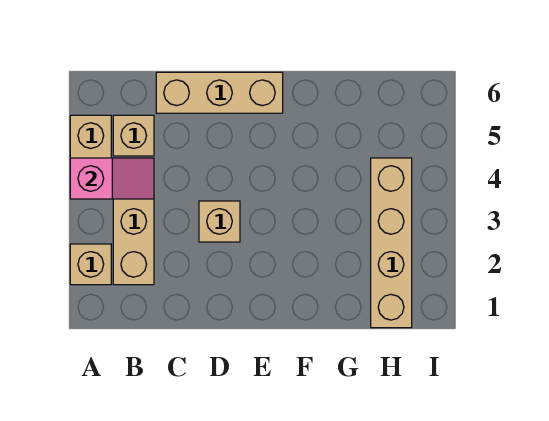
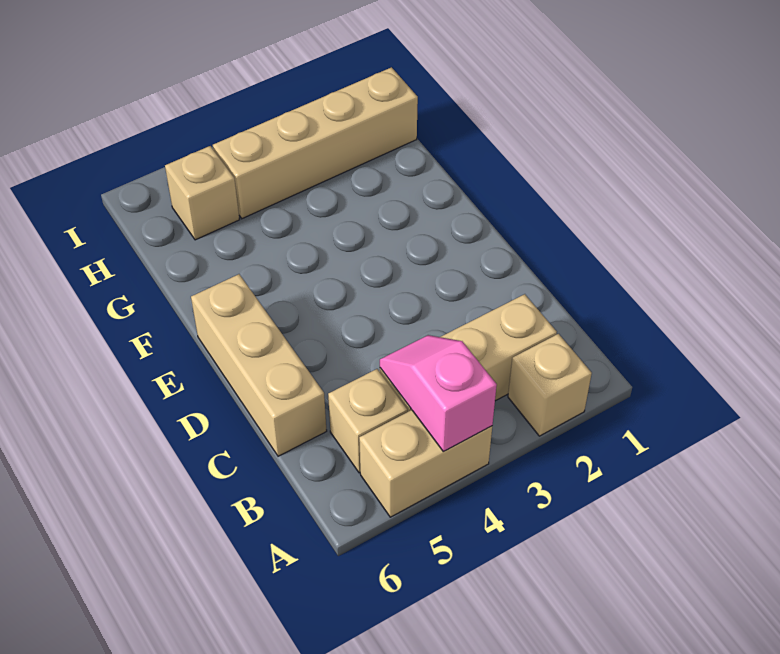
tan 1x1 brick [199,201,240,242] -> tan 1x1 brick moved to [165,146,240,240]

